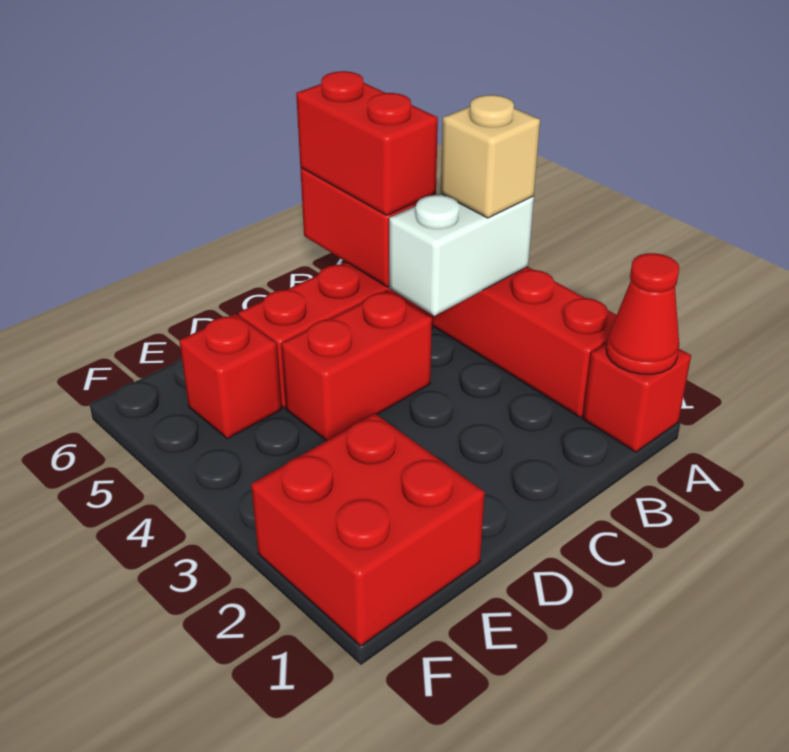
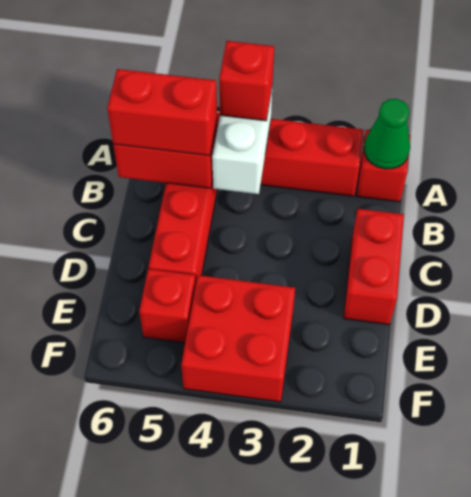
red 1x1 cone [606,253,679,374] -> green 1x1 cone [364,99,410,169]
tan 1x1 brick [441,95,540,218] -> red 1x1 brick [219,41,274,121]
red 1x2 brick [281,291,432,441] -> red 1x2 brick moved to [344,209,404,325]
red 2x2 brick [251,414,485,646] -> red 2x2 brick moved to [181,275,295,402]

